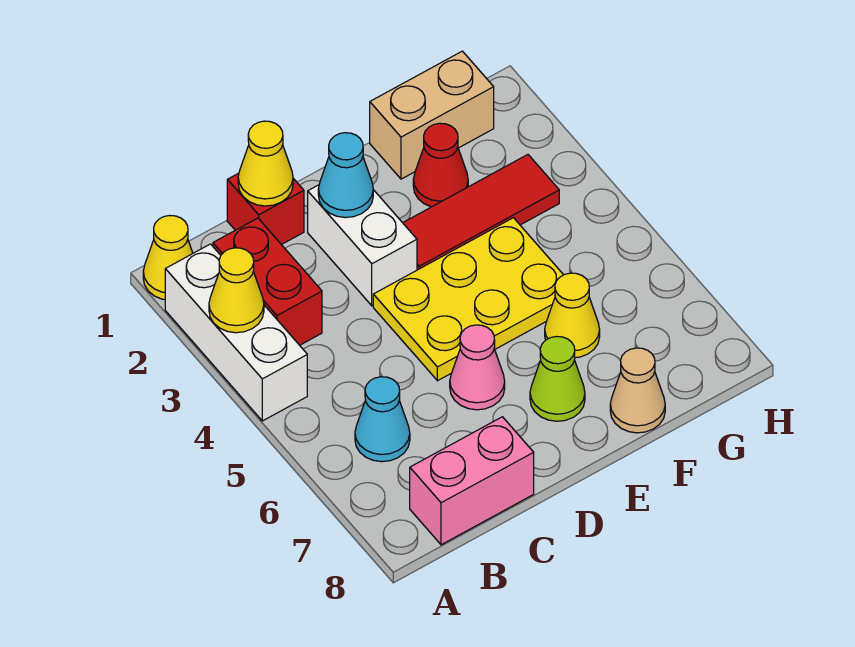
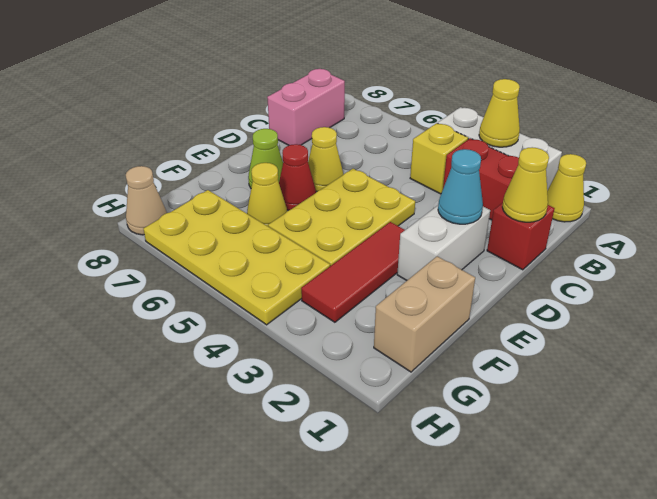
none -> yellow 1x1 brick [410,123,468,194]
cyan 1x1 cone [355,377,410,462] -> none
white 1x2 brick [308,185,417,306] -> white 1x2 brick turned to [397,205,490,280]
pink 1x1 cone [450,325,505,410] -> yellow 1x1 cone [308,127,343,192]
red 1x1 cone [413,123,468,207] -> red 1x1 cone moved to [279,144,316,210]
tan 1x1 cone [610,348,665,433] -> tan 1x1 cone moved to [126,166,167,235]
none -> yellow 2x4 plate [143,190,330,325]

